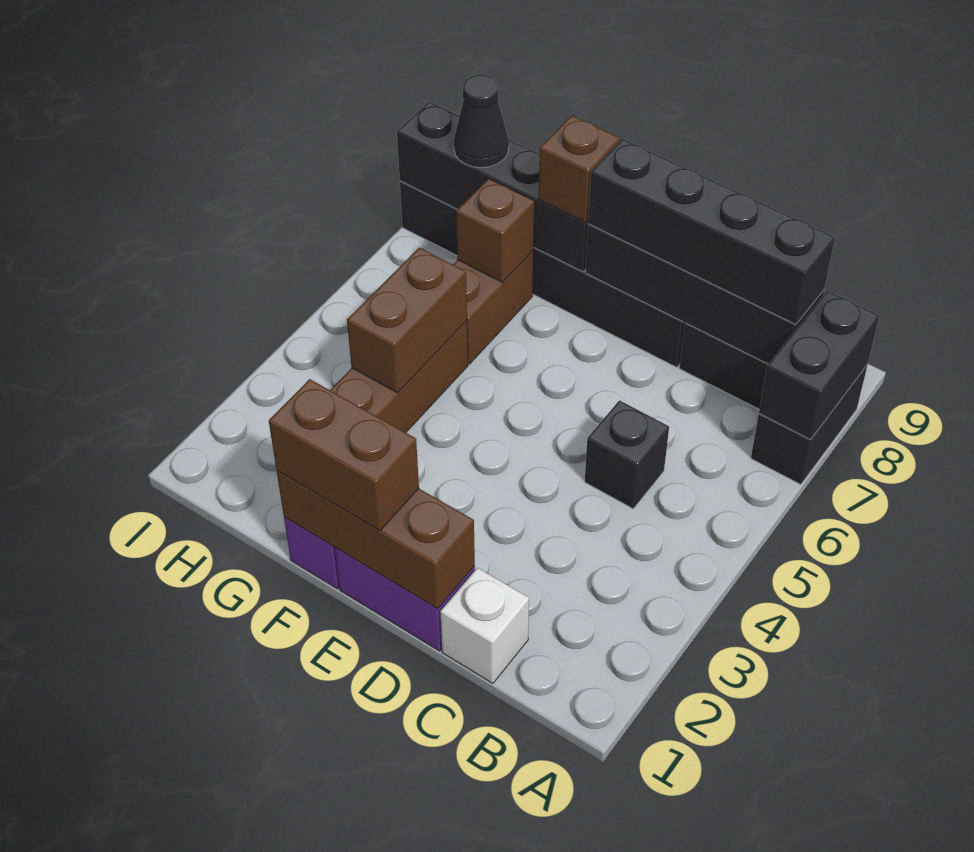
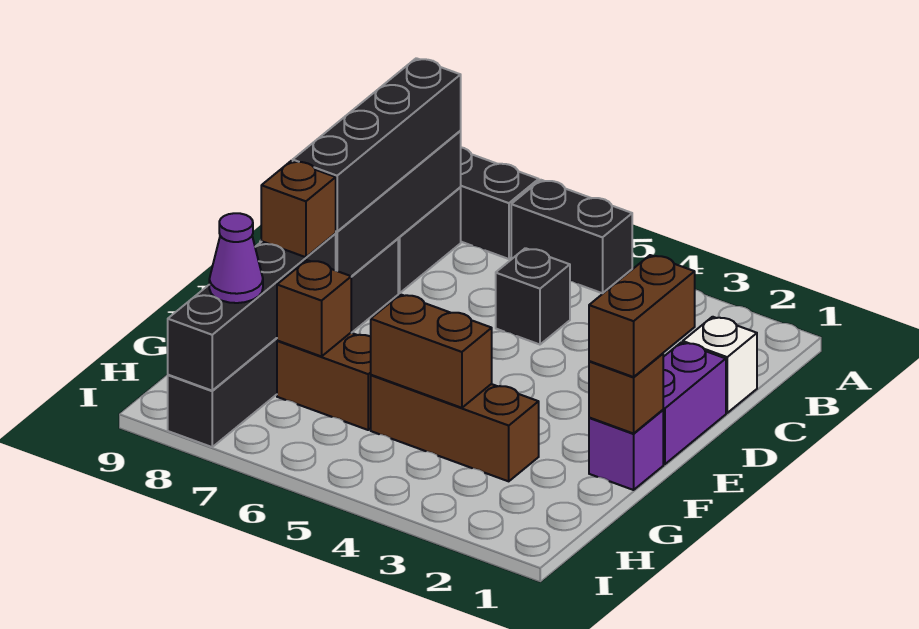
black 1x2 brick [759,291,880,440] -> black 1x2 brick moved to [511,180,632,293]
brown 1x3 brick [277,471,475,609] -> brown 1x1 brick [589,354,663,434]
black 1x1 cone [454,75,509,168] -> purple 1x1 cone [209,213,263,303]

